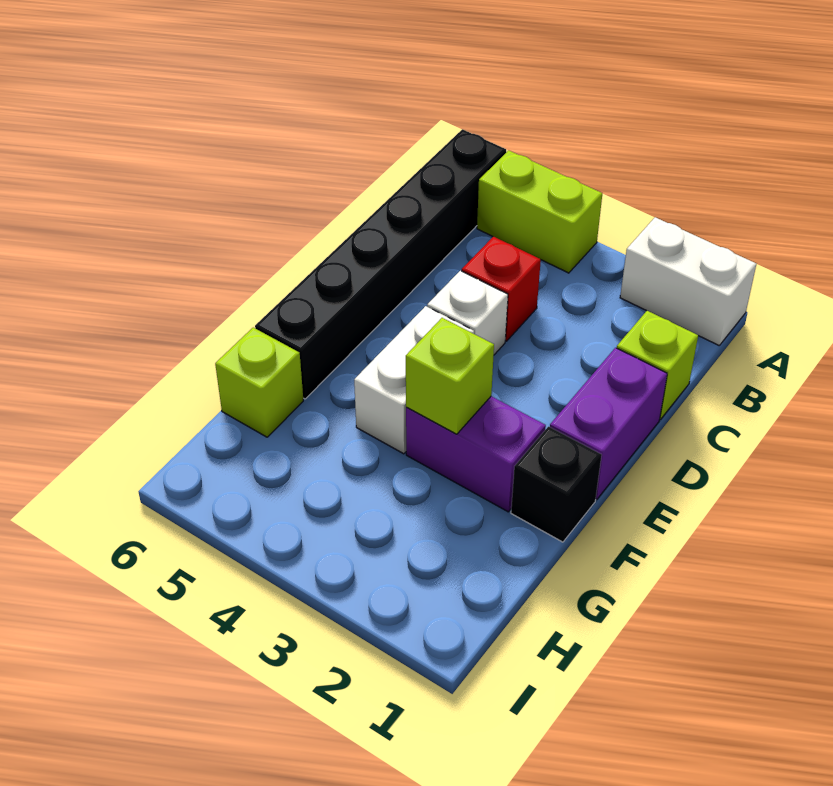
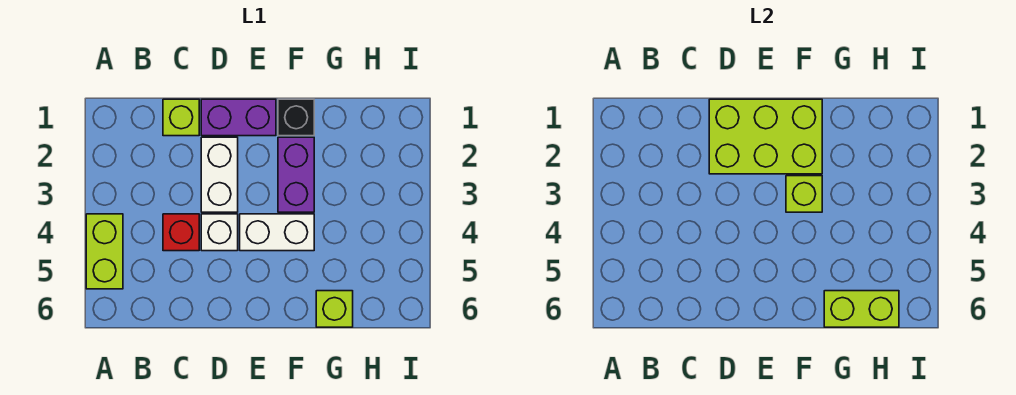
white 1x2 brick [620,217,756,345] -> white 1x2 brick moved to [201,137,238,212]
black 1x6 brick [255,129,506,399] -> none
none -> lime 2x3 brick [709,99,822,174]
none -> lime 1x2 brick [824,291,899,327]

